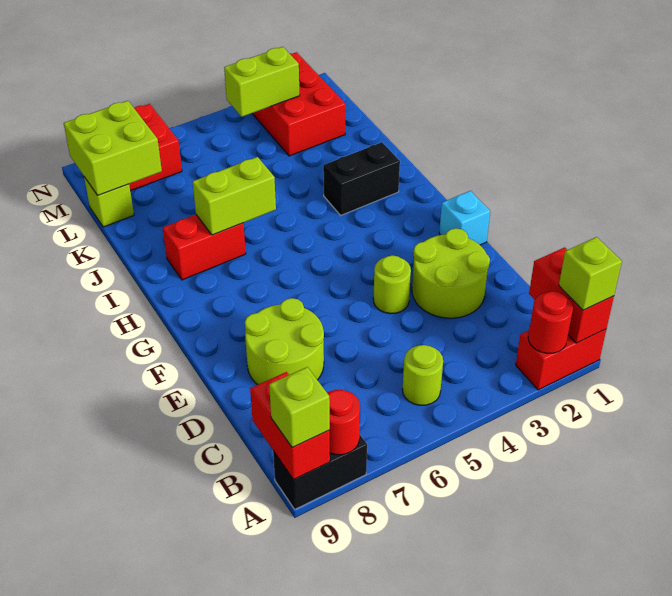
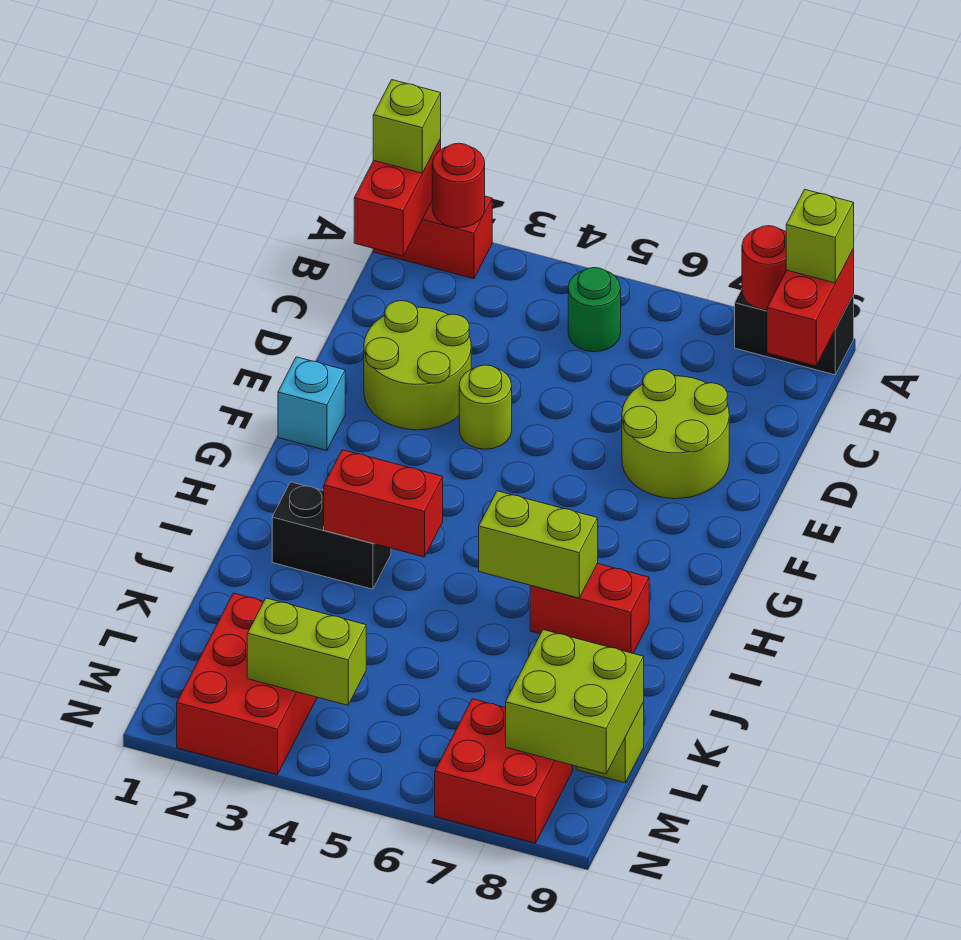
lime 1x1 round brick [402,345,443,405] -> green 1x1 round brick [568,268,621,352]
none -> red 1x2 brick [324,450,443,557]

